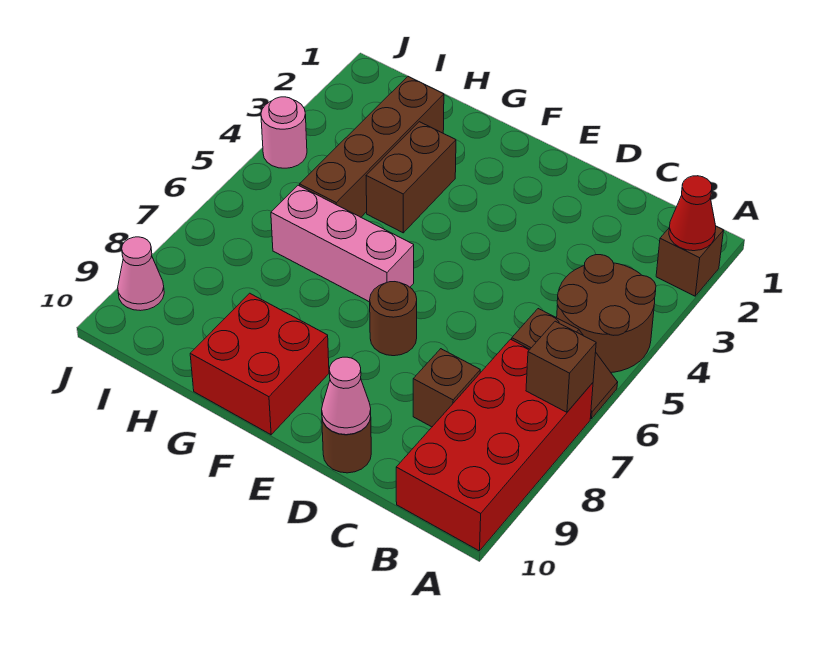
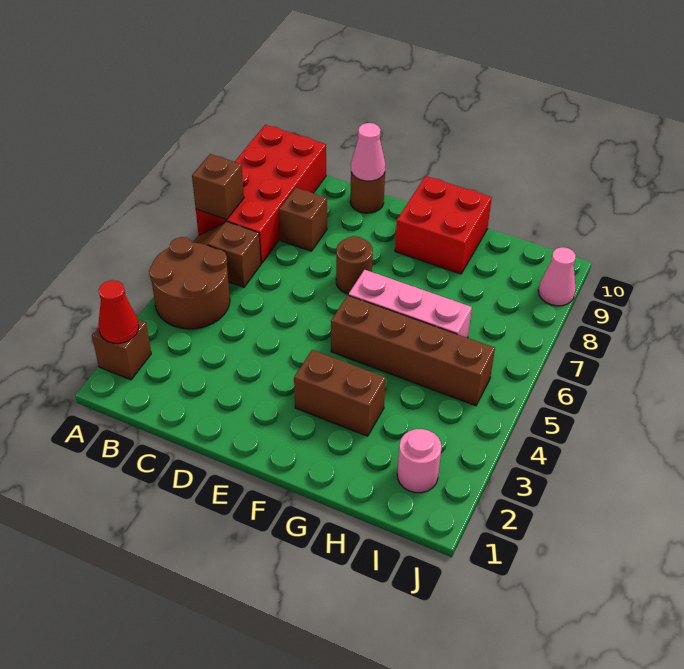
brown 1x2 brick [366,122,456,233] -> brown 1x2 brick turned to [294,350,386,436]
brown 1x4 brick [300,76,444,217] -> brown 1x4 brick turned to [331,295,495,406]
pink 1x1 round brick [261,97,307,168] -> pink 1x1 round brick moved to [397,429,441,493]

